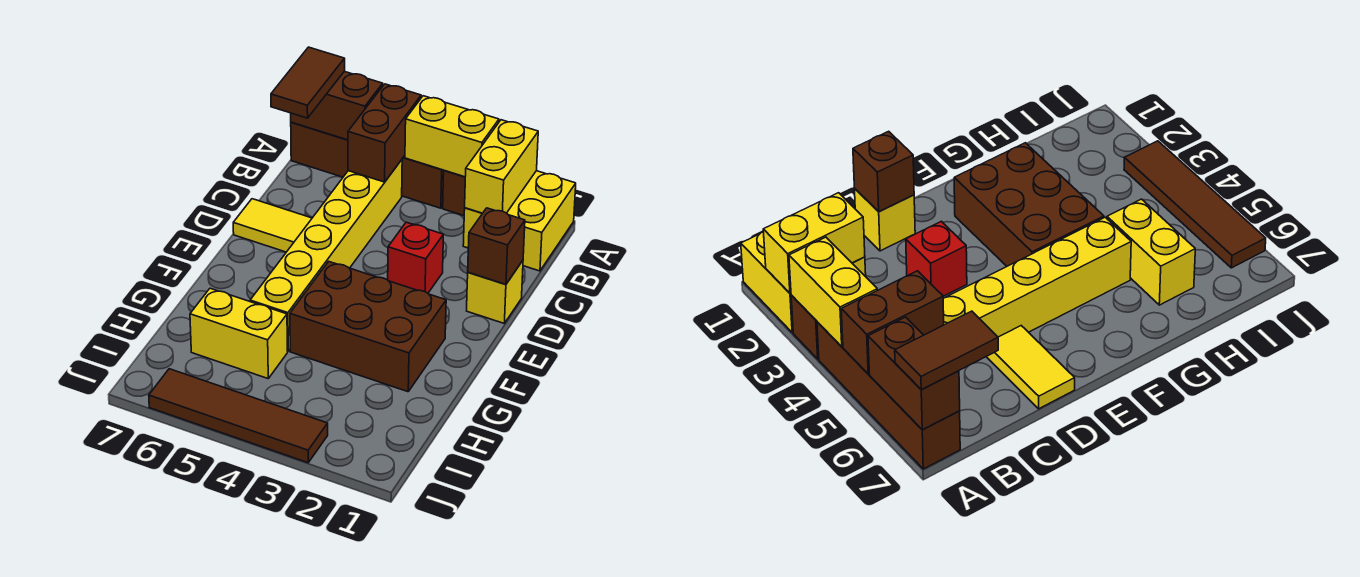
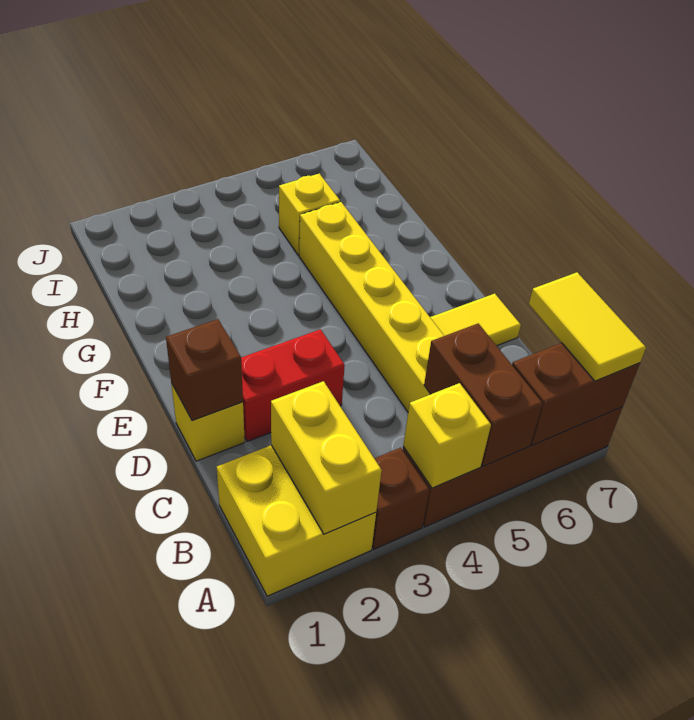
yellow 1x2 brick [405,96,499,177] -> yellow 1x1 brick [403,383,491,488]
brown 1x2 tile [271,47,345,118] -> yellow 1x2 tile [529,272,646,381]
red 1x1 brick [388,222,444,293] -> red 1x2 brick [241,329,345,442]
brown 2x3 brick [290,261,446,392] -> none
yellow 1x2 brick [190,288,288,378] -> yellow 1x1 brick [279,173,340,255]
brown 1x4 tile [149,369,328,463] -> none

